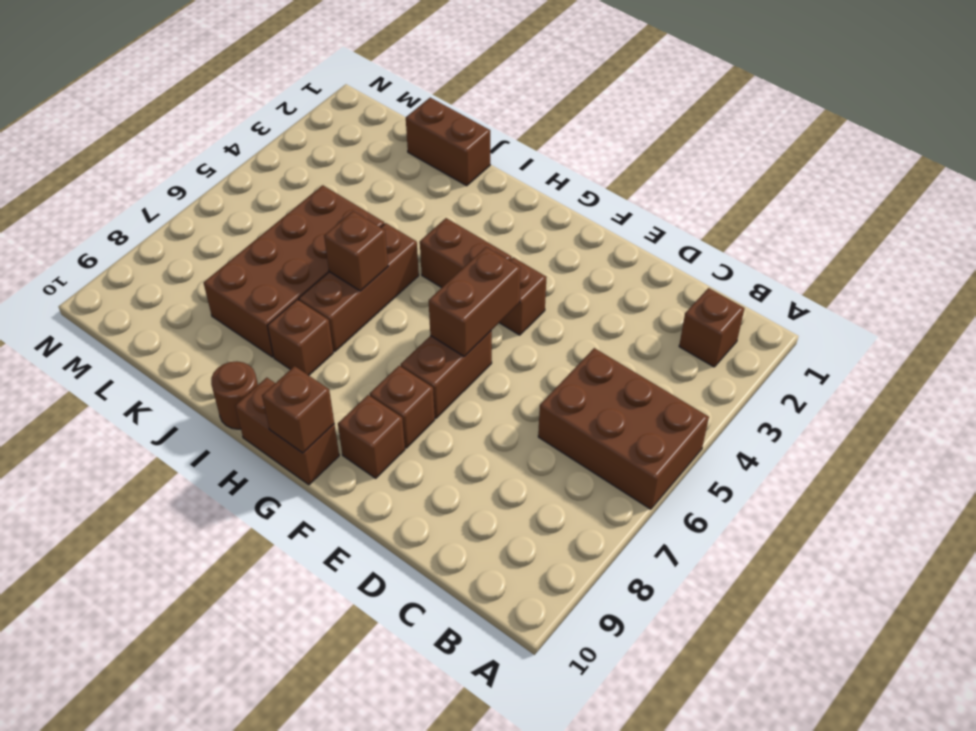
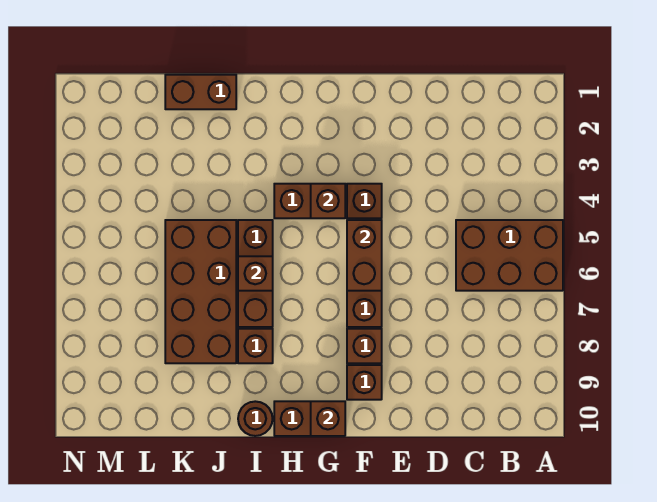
brown 1x1 brick [679,288,744,367] -> brown 1x1 brick moved to [311,184,345,218]

